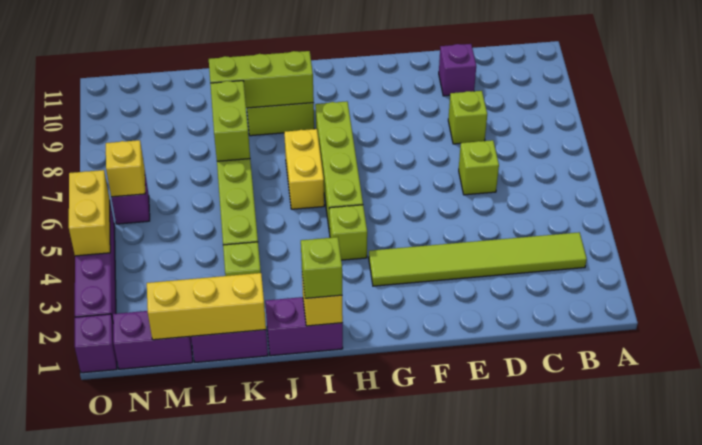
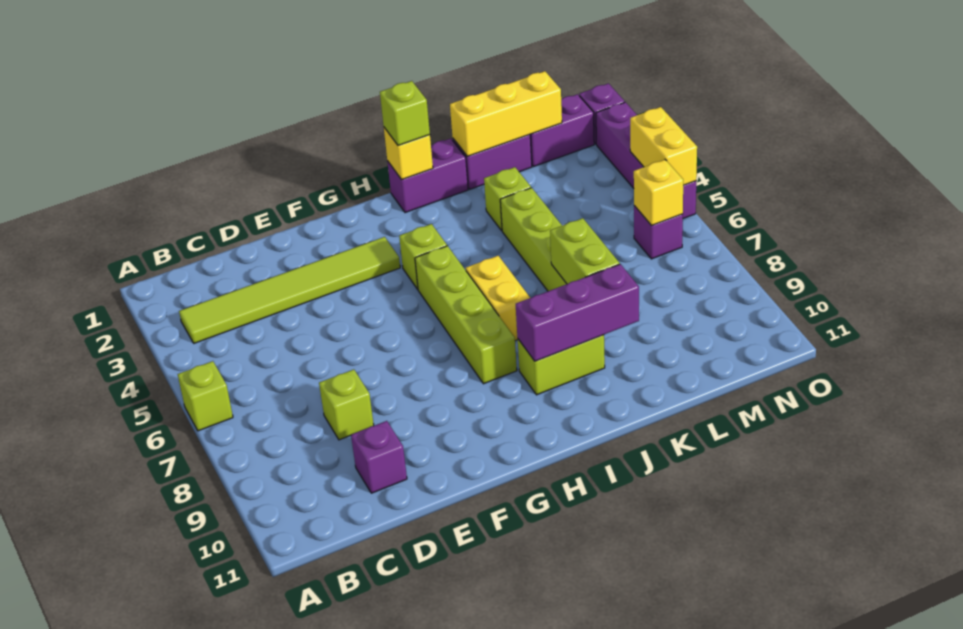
lime 1x1 brick [459,140,499,195] -> lime 1x1 brick moved to [178,361,233,431]
lime 1x3 brick [209,51,314,108] -> purple 1x3 brick [516,264,639,361]

